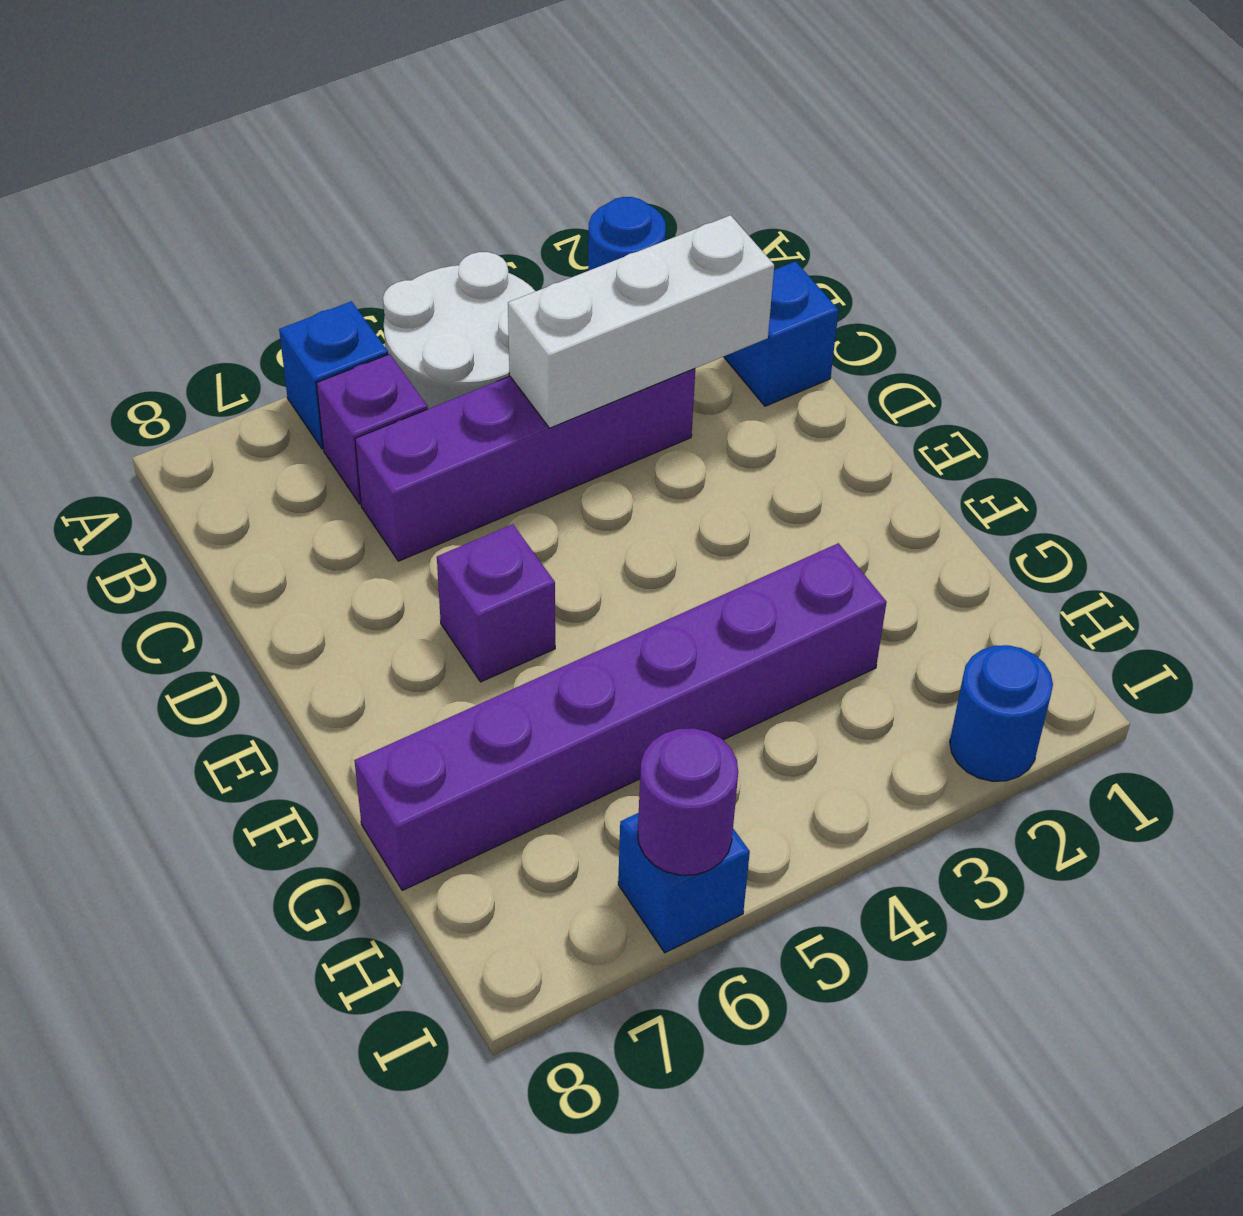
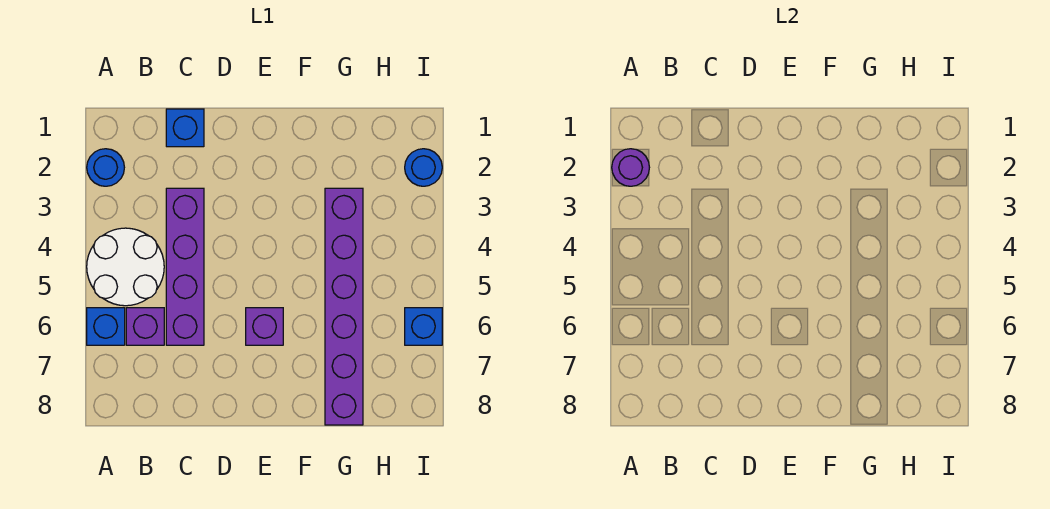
white 1x3 brick [508,215,774,428] -> none
purple 1x1 round brick [638,728,738,875] -> purple 1x1 round brick moved to [612,149,649,186]

